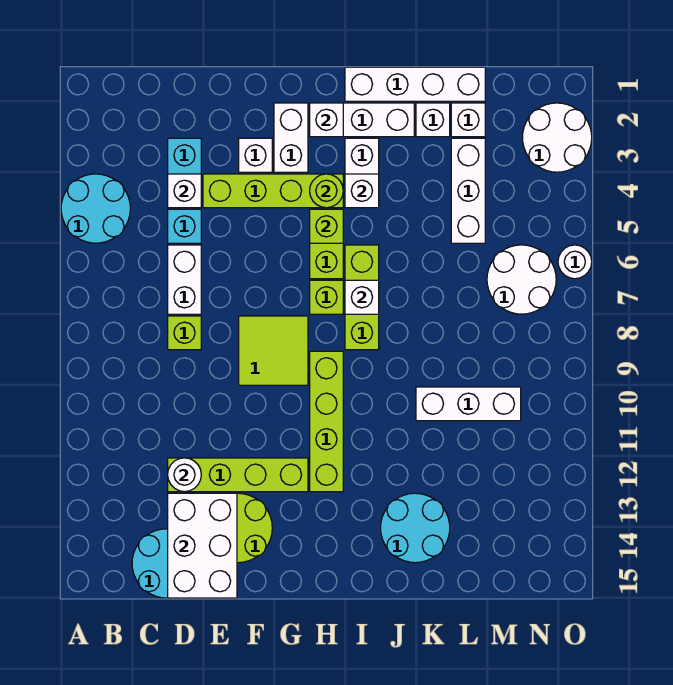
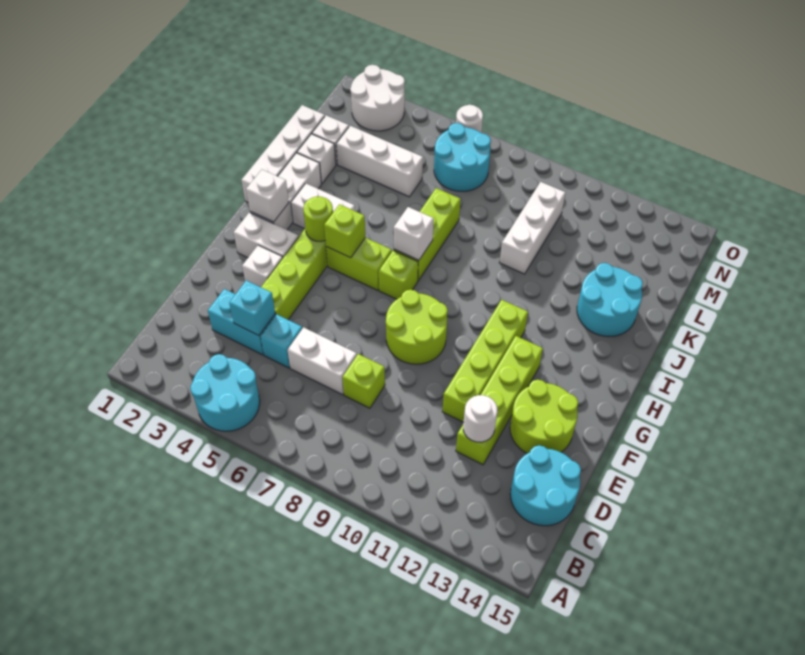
white 1x1 brick [168,174,201,208] -> cyan 1x1 brick [229,280,275,335]
white 2x3 brick [168,493,237,598] -> none
lime 2x2 tile [239,316,308,385] -> lime 2x2 round brick [386,290,448,364]
lime 1x4 brick [310,351,343,492] -> lime 1x4 brick turned to [442,300,528,422]
white 1x1 brick [345,174,379,208] -> none
lime 1x3 brick [345,245,379,350] -> lime 1x3 brick turned to [394,188,461,281]
white 2x2 round brick [487,245,556,314] -> cyan 2x2 round brick [434,123,491,191]

